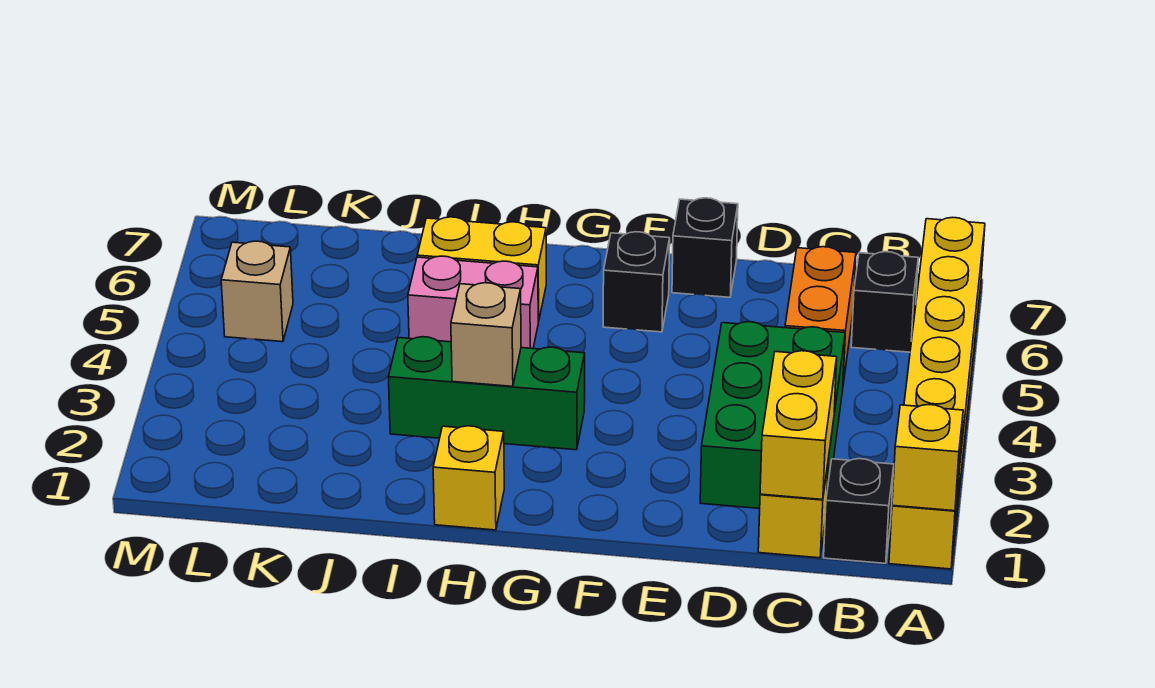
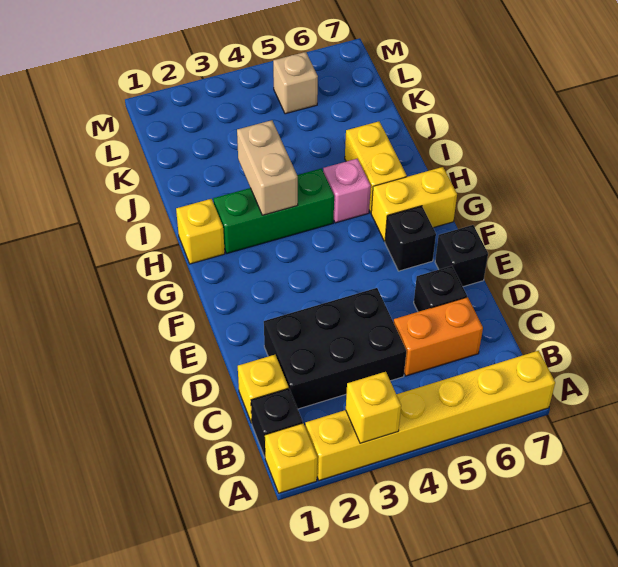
yellow 1x1 brick [892,405,963,511] -> yellow 1x1 brick moved to [346,372,401,443]
black 1x1 brick [851,252,918,352] -> black 1x1 brick moved to [414,266,467,312]
yellow 1x2 brick [760,351,837,500] -> yellow 1x2 brick moved to [371,167,457,242]
green 2x3 brick [700,322,845,508] -> black 2x3 brick [264,288,406,409]
green 1x3 brick [388,337,585,450] -> green 1x3 brick turned to [213,168,334,253]
tan 1x1 brick [451,283,521,386] -> tan 1x2 brick [237,120,298,215]
pink 1x2 brick [408,256,538,349] -> pink 1x1 brick [323,159,371,223]

